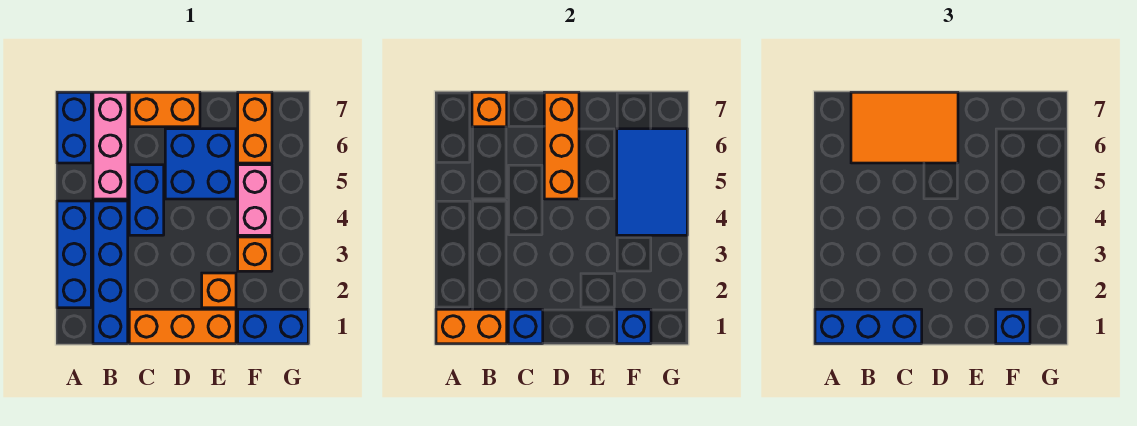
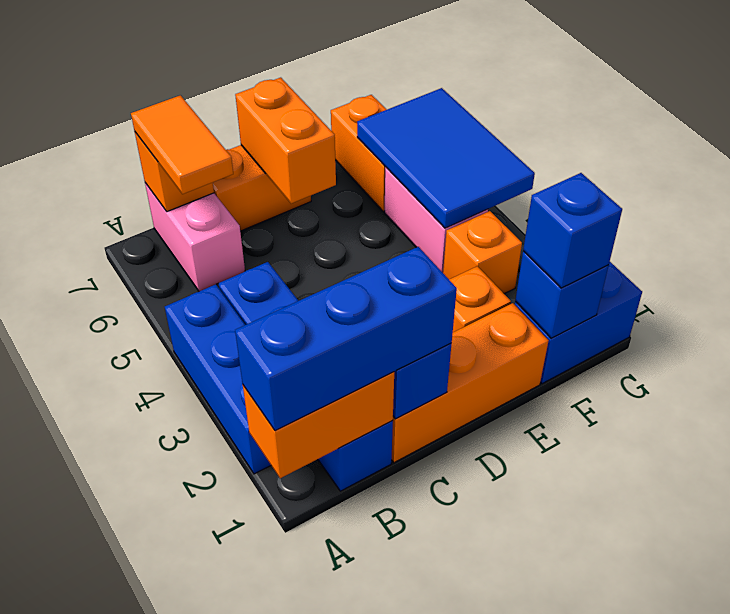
blue 1x2 brick [57,92,91,163] -> none
pink 1x3 brick [93,92,128,199] -> pink 1x2 brick [145,183,245,291]
orange 2x3 tile [851,92,958,163] -> orange 1x2 tile [131,95,233,194]
blue 1x2 brick [129,165,164,235] -> none
blue 2x2 brick [165,129,236,199] -> none
orange 1x3 brick [544,92,579,199] -> orange 1x2 brick [235,78,336,204]

